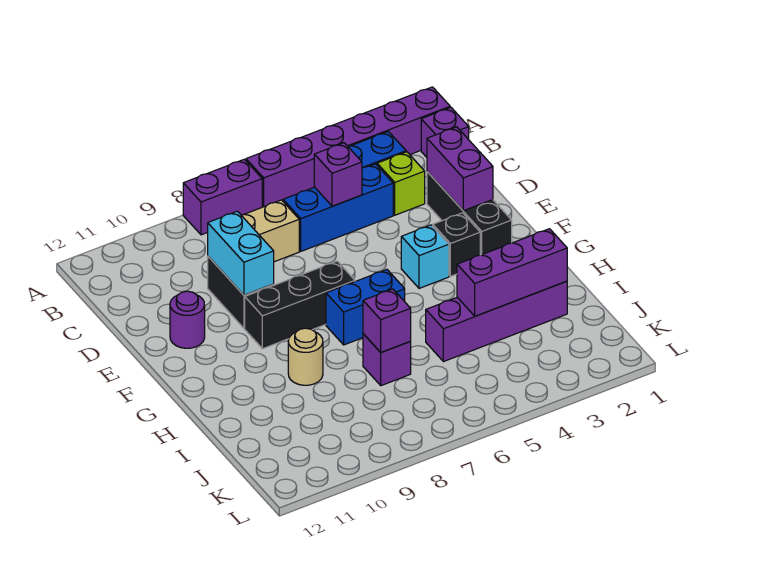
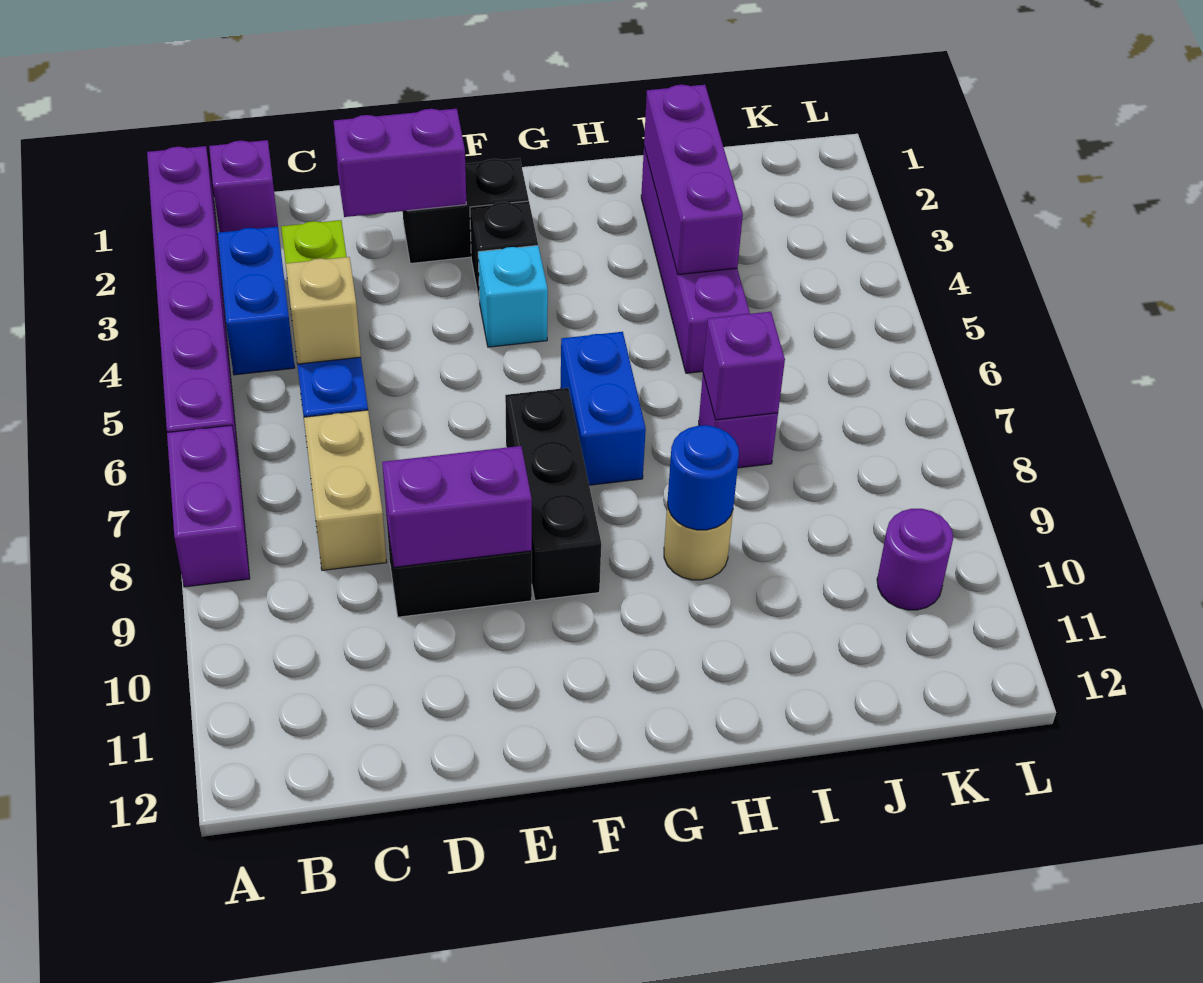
purple 1x1 brick [314,143,362,206] -> tan 1x1 brick [286,257,361,364]
black 1x3 brick [427,172,512,255] -> black 1x2 brick [403,158,529,264]
cyan 1x2 brick [208,211,274,295] -> purple 1x2 brick [382,446,532,567]
purple 1x1 round brick [170,291,205,348] -> purple 1x1 round brick moved to [877,509,953,610]
none -> blue 1x1 round brick [668,425,739,530]

